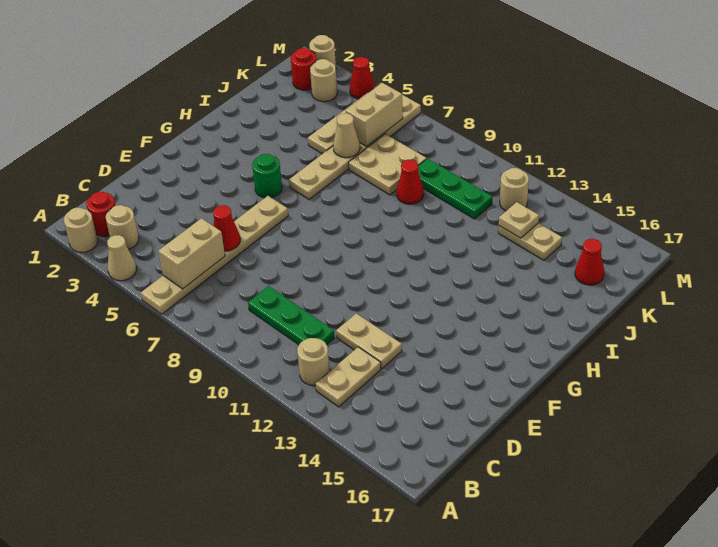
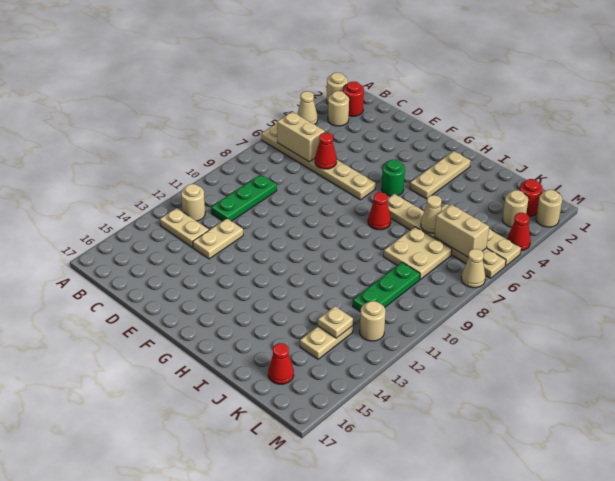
none -> tan 1x3 plate [410,151,471,199]
red 1x1 cone [397,160,424,204] -> red 1x1 cone moved to [368,192,391,230]
none -> tan 1x1 cone [461,249,485,288]

